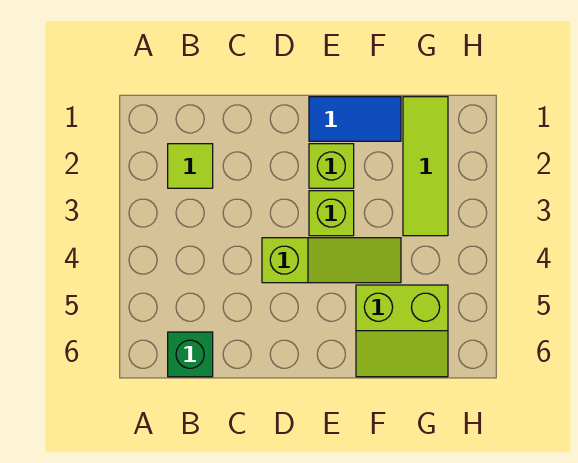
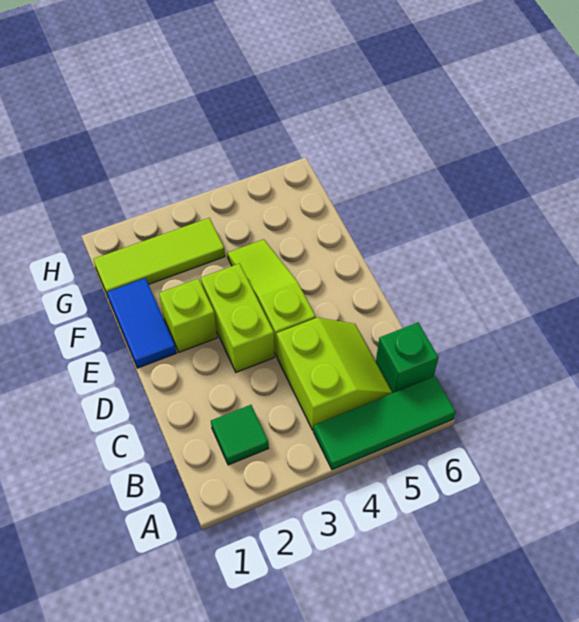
none -> green 1x3 tile [314,376,455,470]
lime 1x1 tile [168,144,213,188] -> green 1x1 tile [211,405,269,465]
lime 1x1 brick [309,191,354,236] -> lime 1x2 brick [201,264,274,372]
lime 2x2 slope [356,285,448,377] -> lime 2x2 slope moved to [277,318,392,430]

